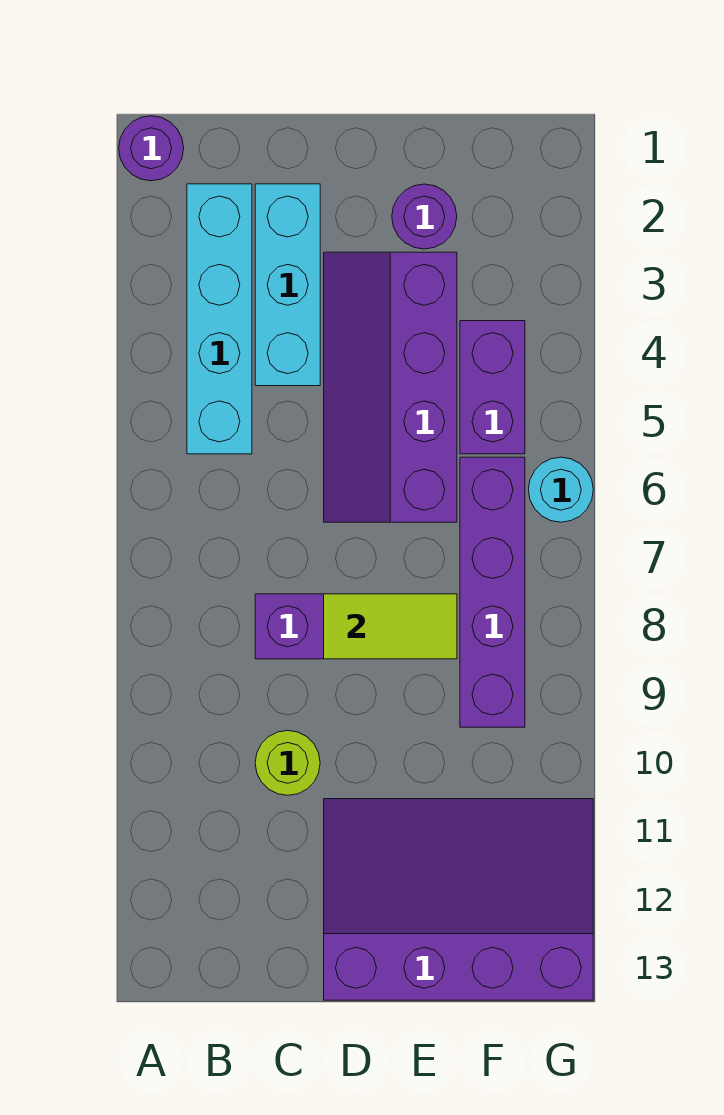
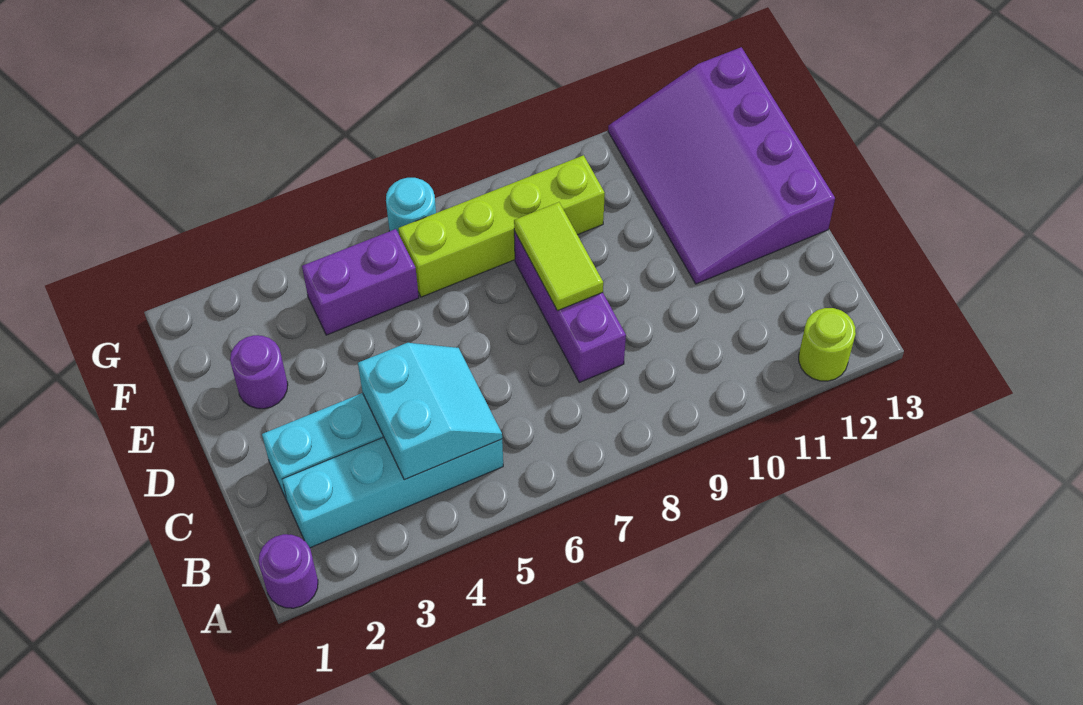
none -> cyan 2x2 slope [358,343,502,480]
lime 1x1 round brick [255,731,320,795] -> lime 1x1 round brick moved to [799,308,856,381]
purple 2x4 slope [324,252,457,522] -> none
purple 1x4 brick [460,457,525,727] -> lime 1x4 brick [398,155,605,297]

